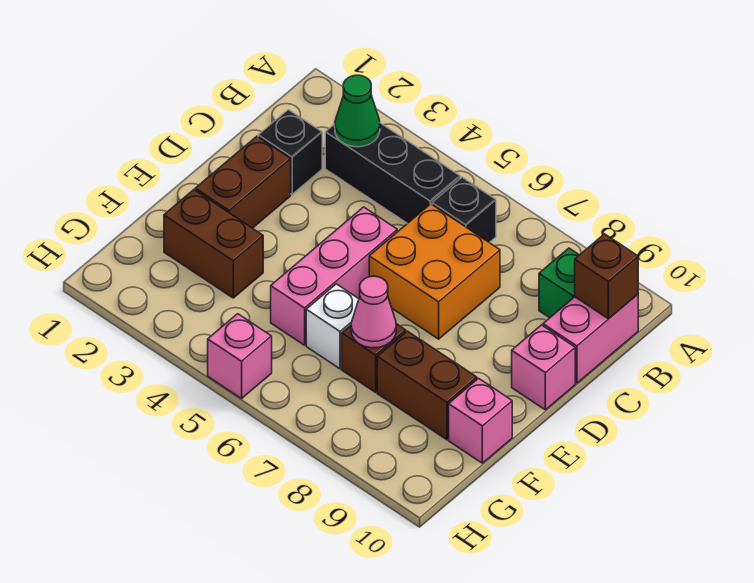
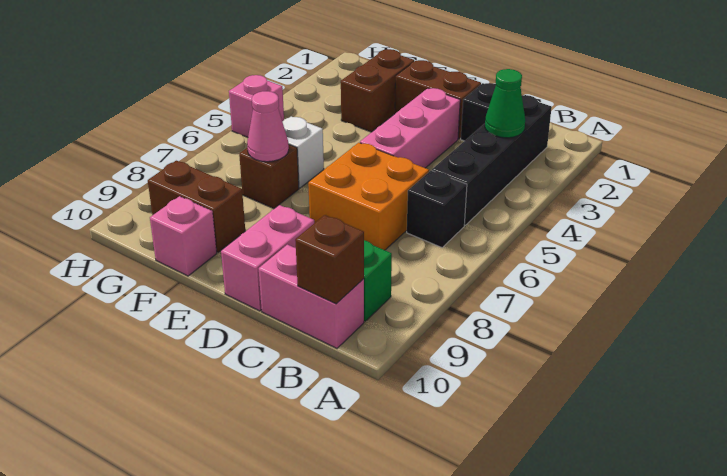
black 1x3 brick [325,123,460,223] -> black 1x4 brick [432,95,552,225]
pink 1x3 brick [271,207,397,345] -> pink 1x3 brick turned to [360,88,460,168]
pink 1x1 brick [512,325,575,410] -> pink 1x2 brick [221,205,314,311]
brown 1x2 brick [377,331,477,440] -> brown 1x2 brick turned to [148,161,245,252]

